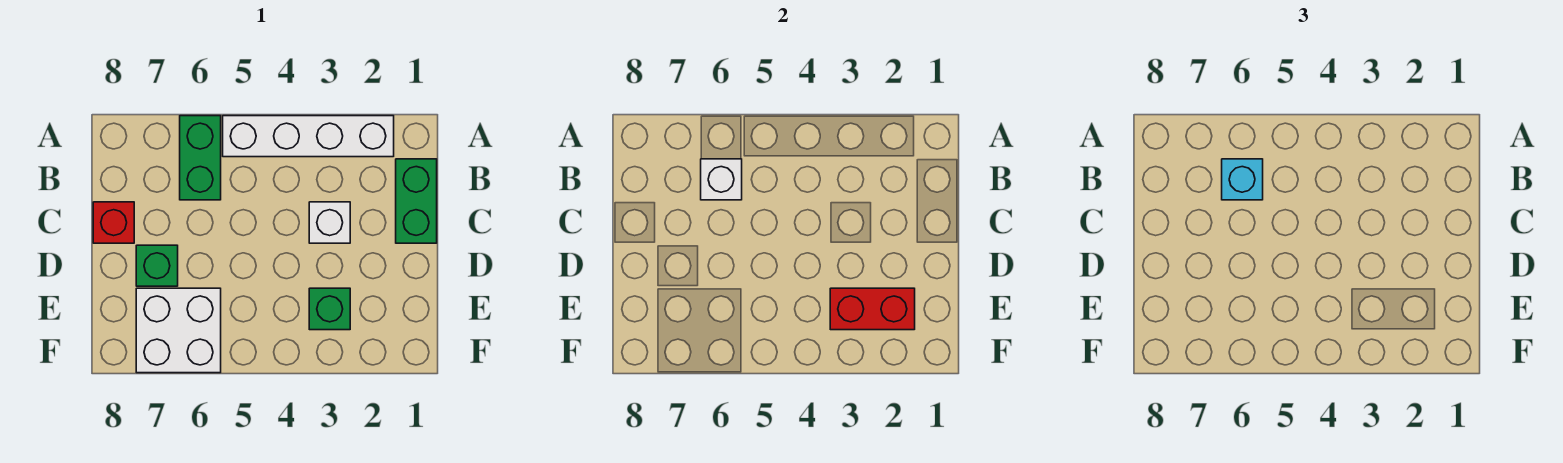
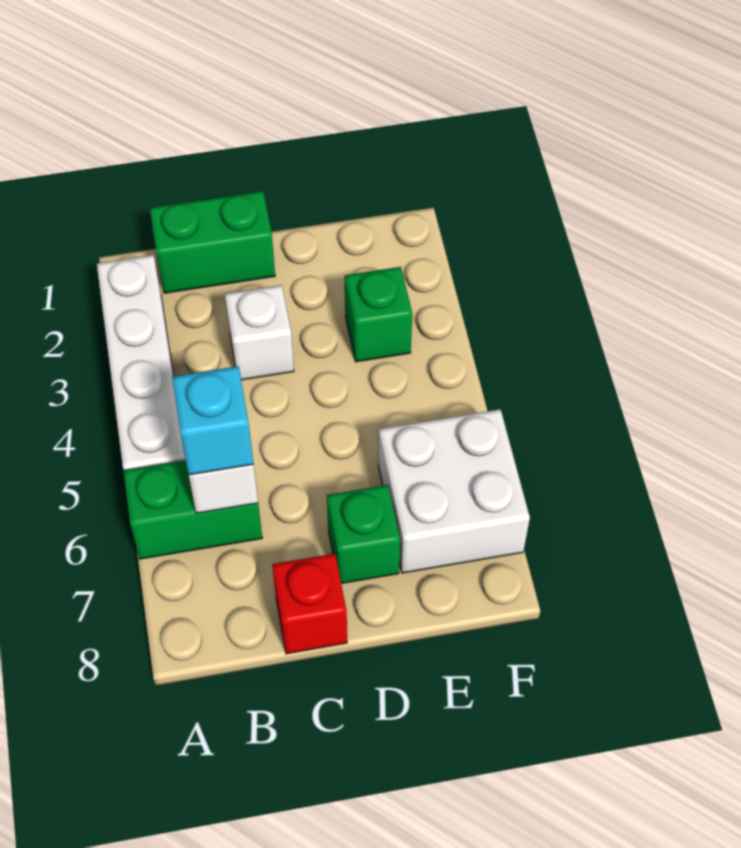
red 1x2 brick [830,288,915,330] -> none

